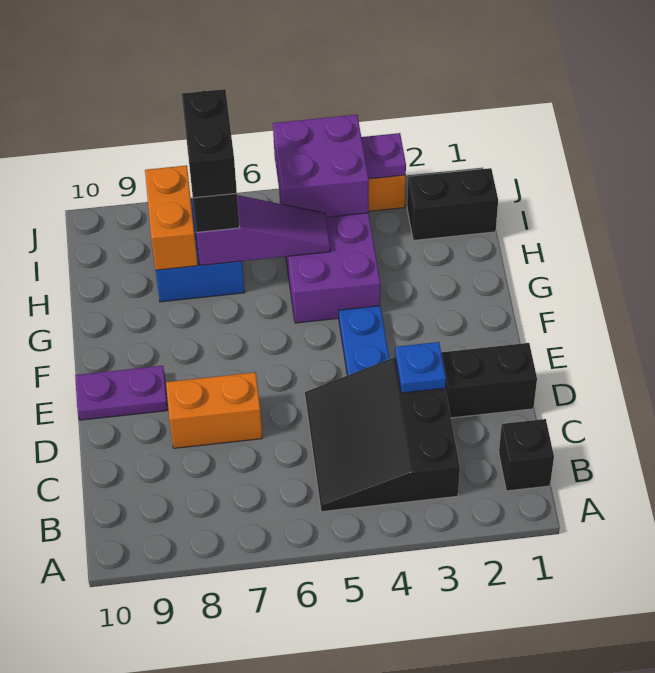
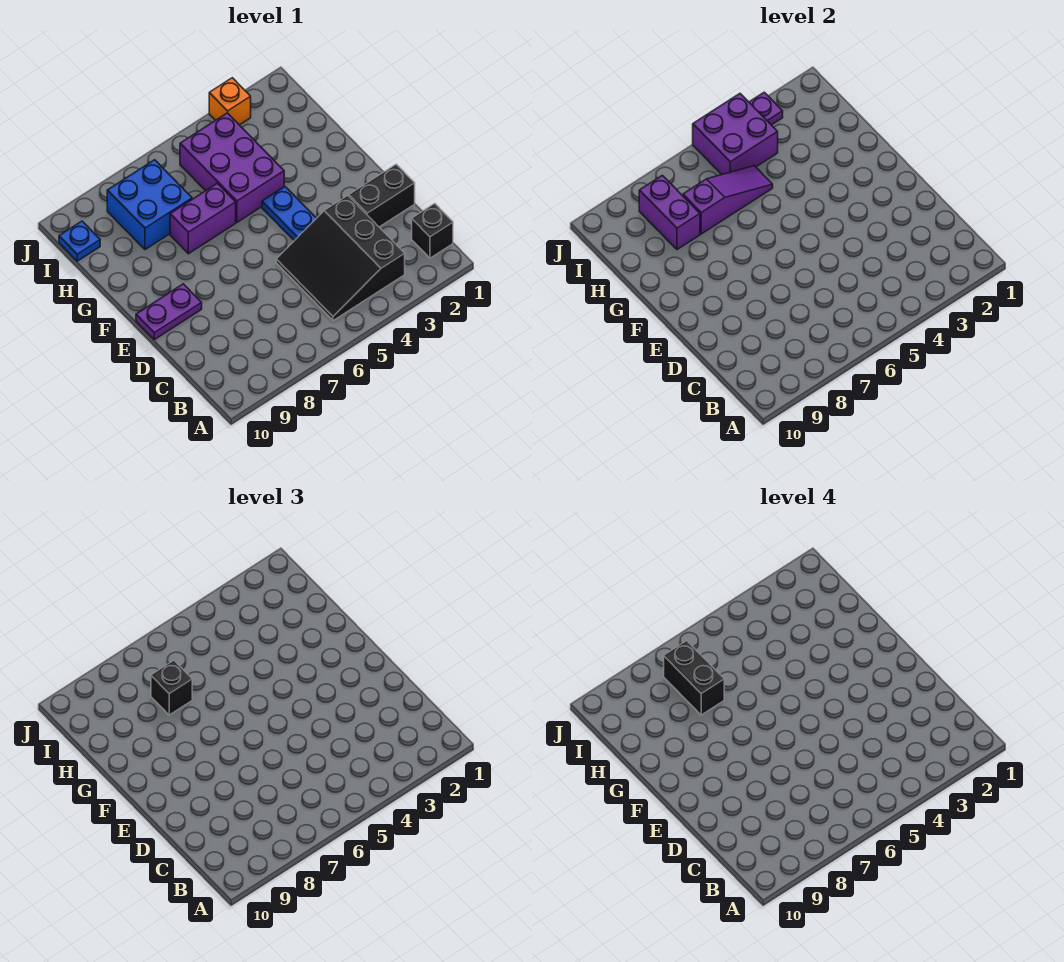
blue 1x1 plate [395,342,446,393] -> blue 1x1 plate moved to [59,221,100,261]
orange 1x2 brick [166,372,262,448] -> none
none -> purple 1x2 brick [170,183,236,254]
orange 1x2 brick [145,165,198,270] -> purple 1x2 brick [639,175,700,250]
black 1x2 brick [407,168,498,241] -> none

